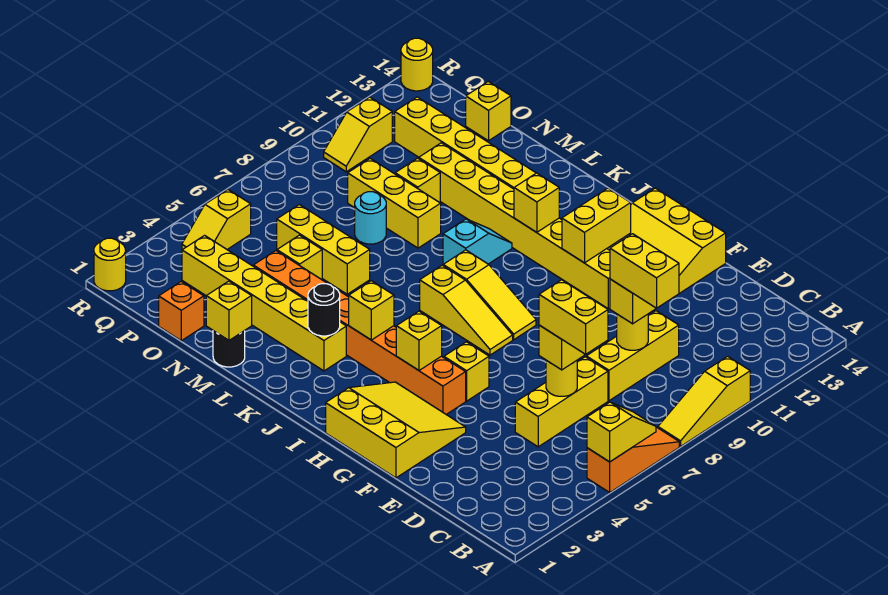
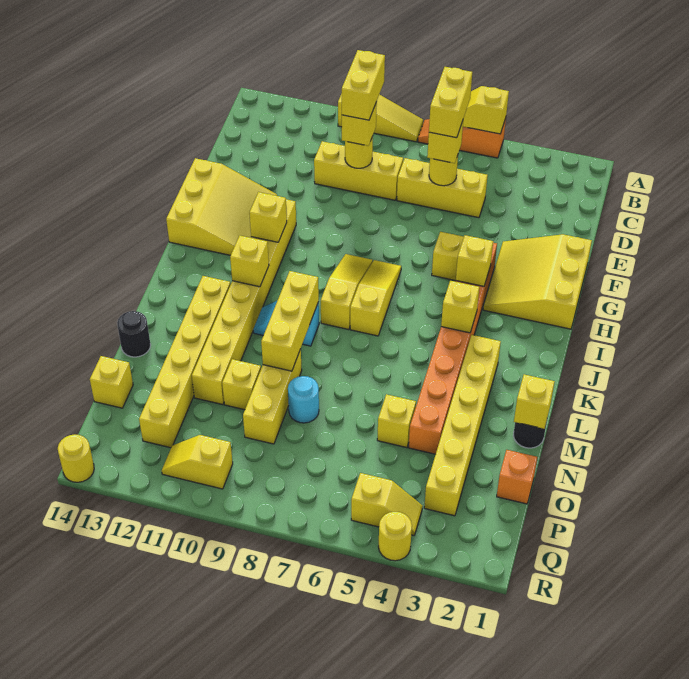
yellow 1x2 brick [562,188,631,263] -> yellow 1x1 brick [249,192,287,242]
black 1x1 round brick [308,284,340,336] -> black 1x1 round brick moved to [117,311,151,357]
yellow 1x3 brick [277,205,370,294] -> yellow 1x3 brick moved to [261,271,319,371]
yellow 1x2 slope [324,97,392,172] -> yellow 1x2 slope turned to [162,435,233,489]
yellow 1x1 round brick [94,238,126,291] -> yellow 1x1 round brick moved to [378,512,412,561]

